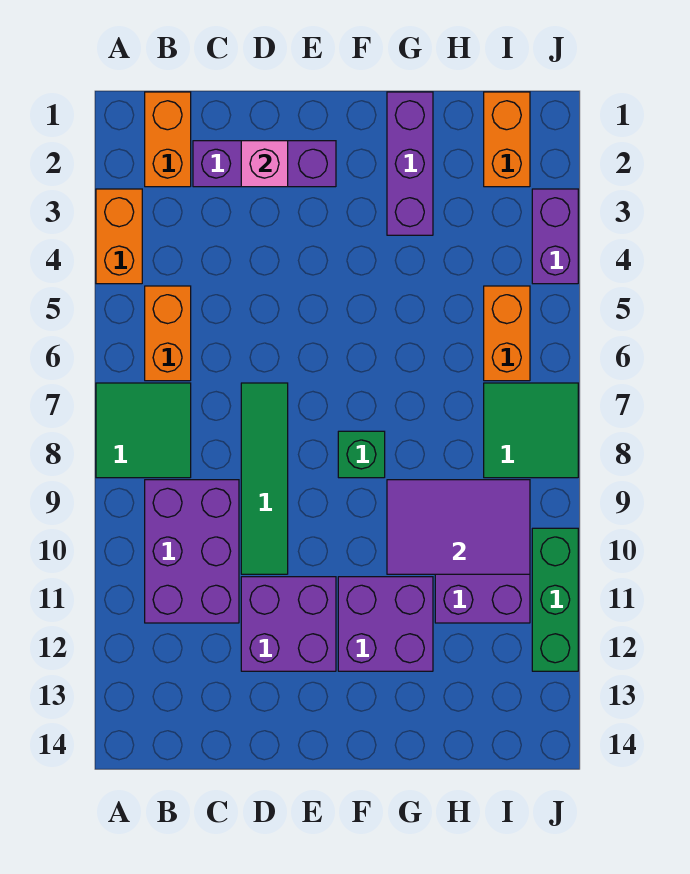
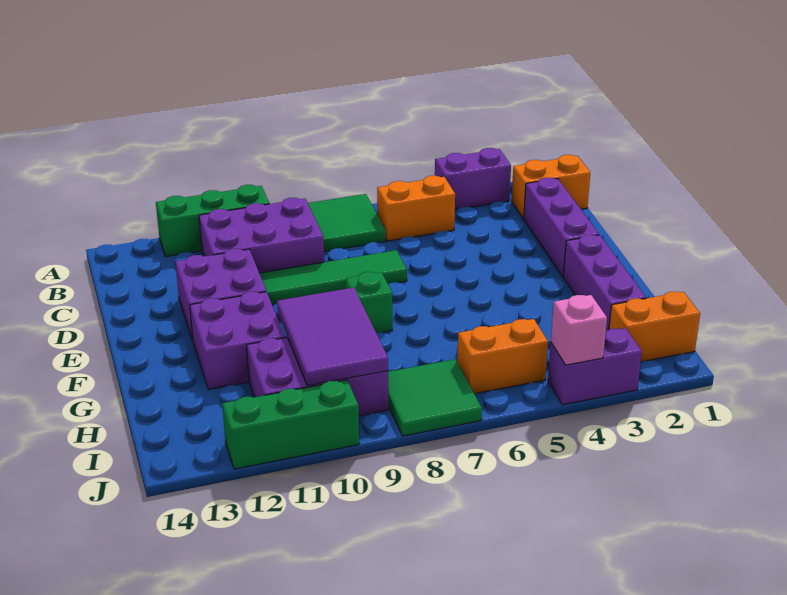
orange 1x2 brick [96,189,142,284] -> purple 1x2 brick [435,148,511,210]
none -> green 1x3 brick [156,185,269,257]
pink 1x1 brick [241,141,288,187] -> pink 1x1 brick moved to [551,295,607,365]
purple 1x3 brick [387,92,433,235] -> purple 1x3 brick turned to [563,235,646,331]

